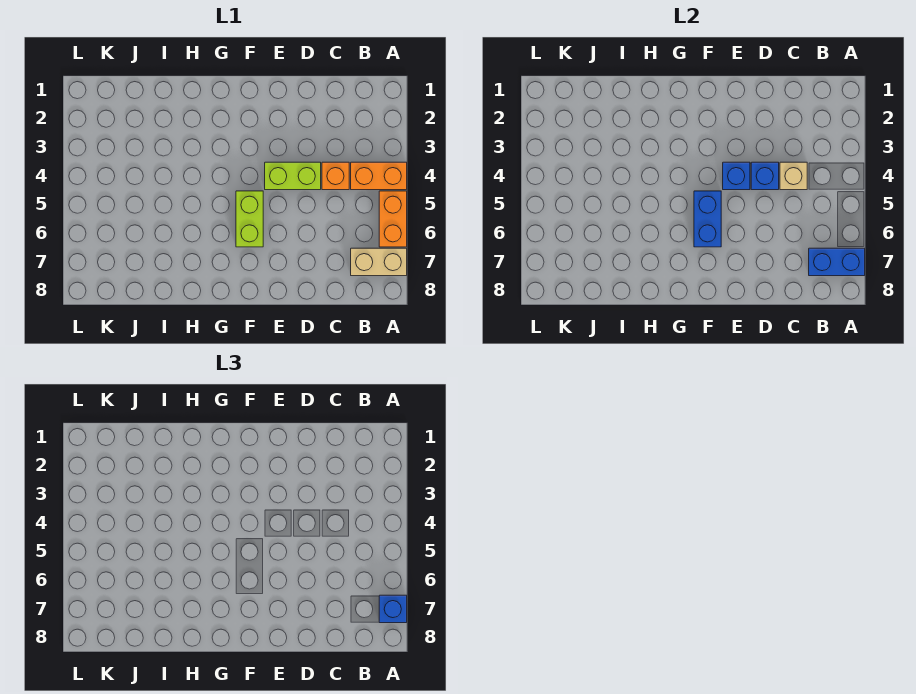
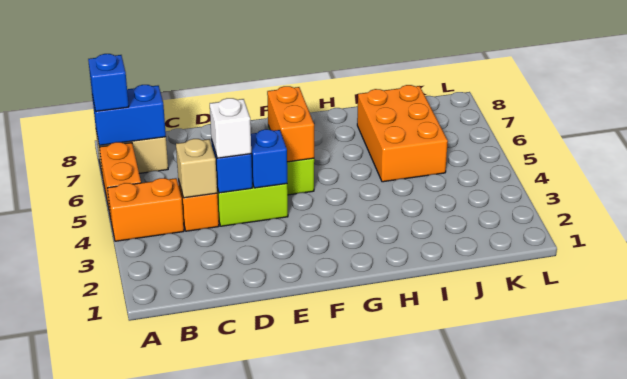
none -> white 1x1 brick [210,98,251,158]
blue 1x2 brick [694,191,721,247] -> orange 1x2 brick [267,86,314,162]
none -> orange 2x3 brick [357,85,448,182]

